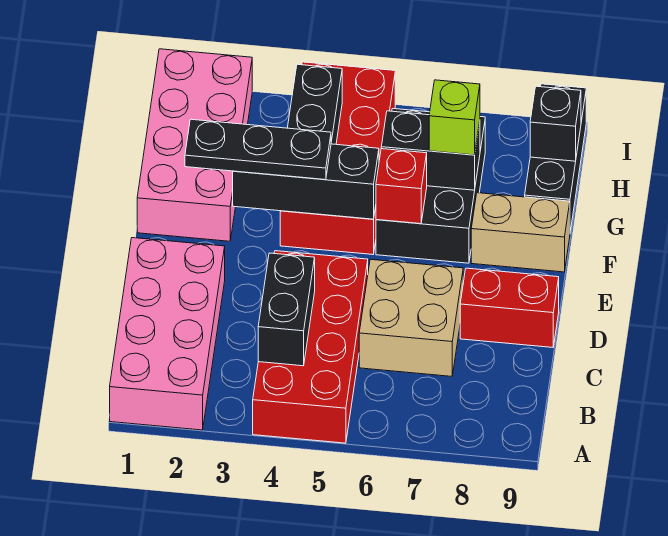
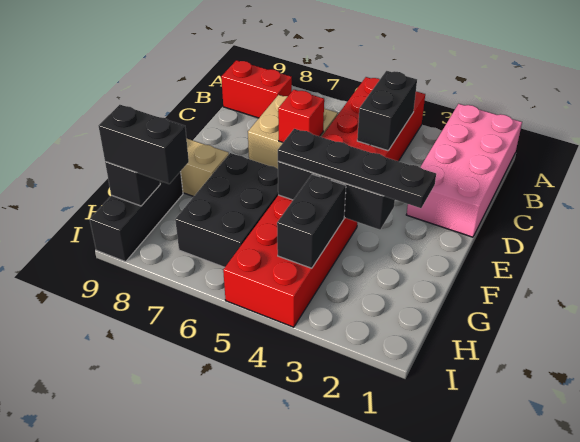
red 1x2 brick [460,268,559,347] -> red 1x2 brick moved to [221,60,292,118]
pink 2x4 brick [137,49,252,241] -> none
black 1x3 plate [185,119,331,180] -> black 1x4 plate [278,129,436,208]
red 1x1 brick [376,149,427,224] -> red 1x1 brick moved to [278,90,324,143]
black 1x2 brick [381,111,480,190] -> black 1x2 brick moved to [99,105,189,184]
lime 1x1 brick [429,80,480,155] -> none

